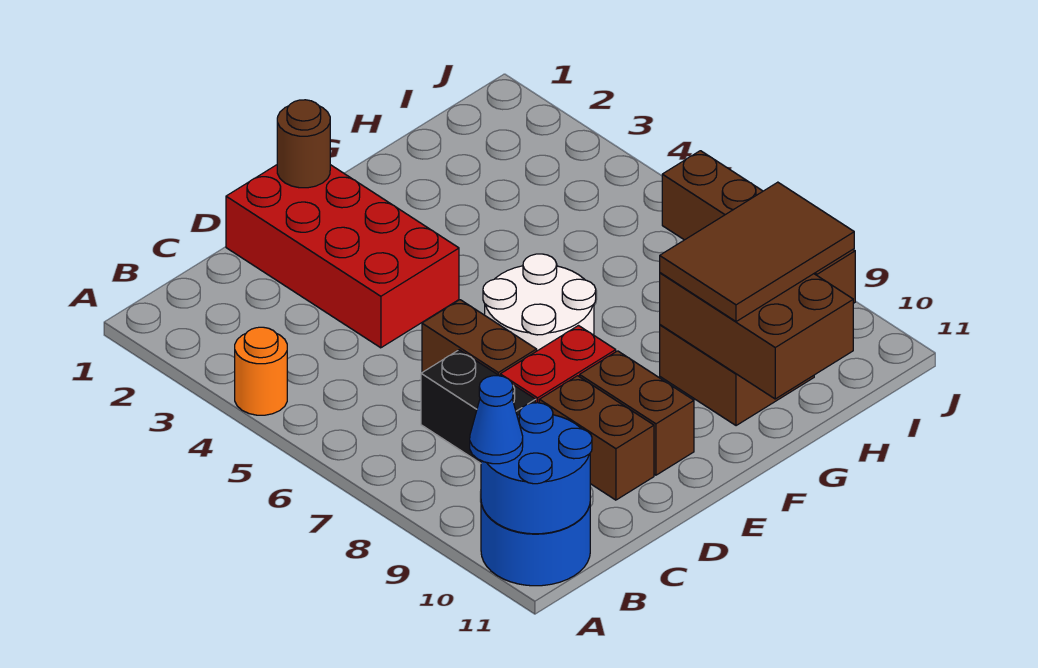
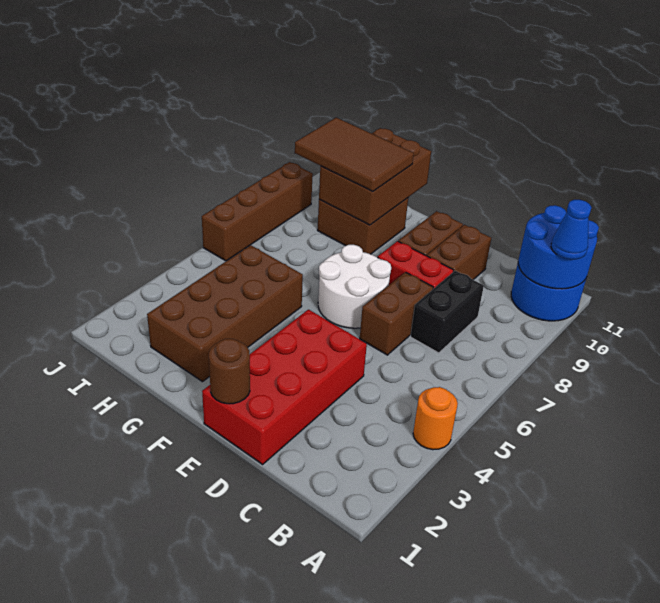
none -> brown 2x4 brick [147,245,303,382]

